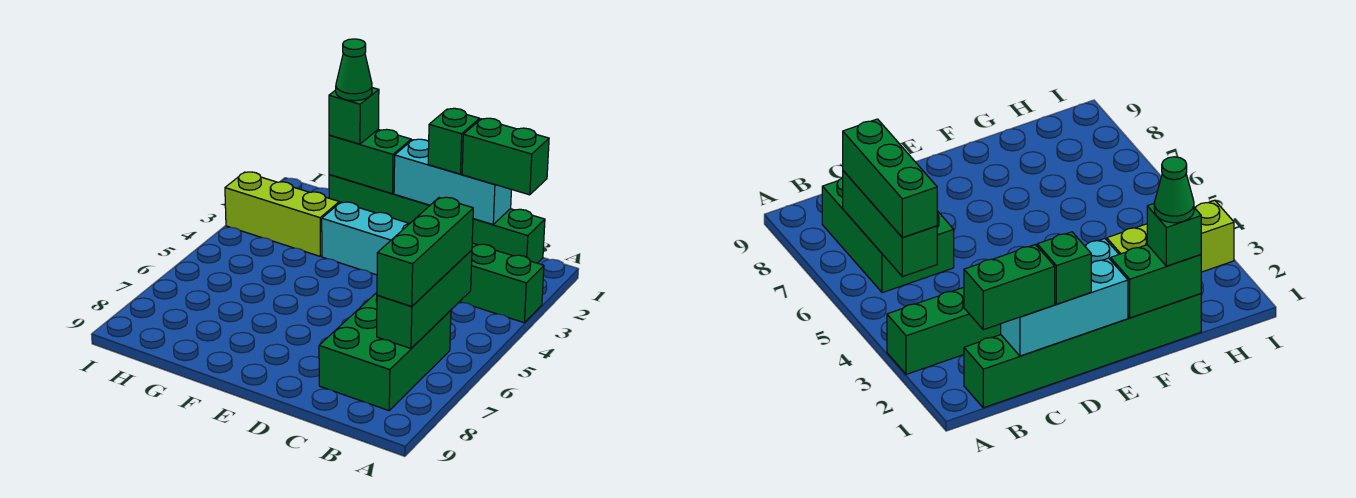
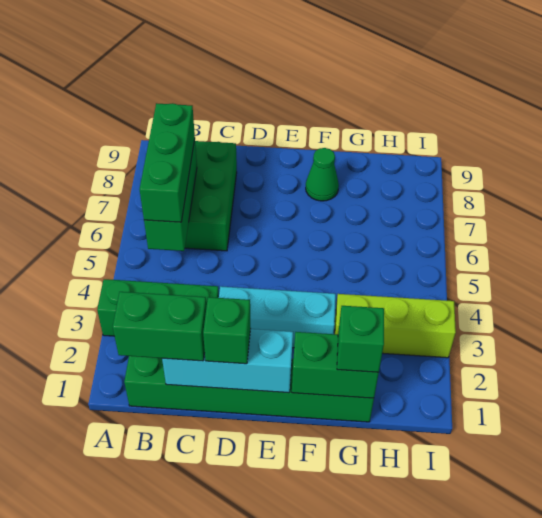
green 1x1 cone [336,39,372,101] -> green 1x1 cone moved to [306,148,339,201]

